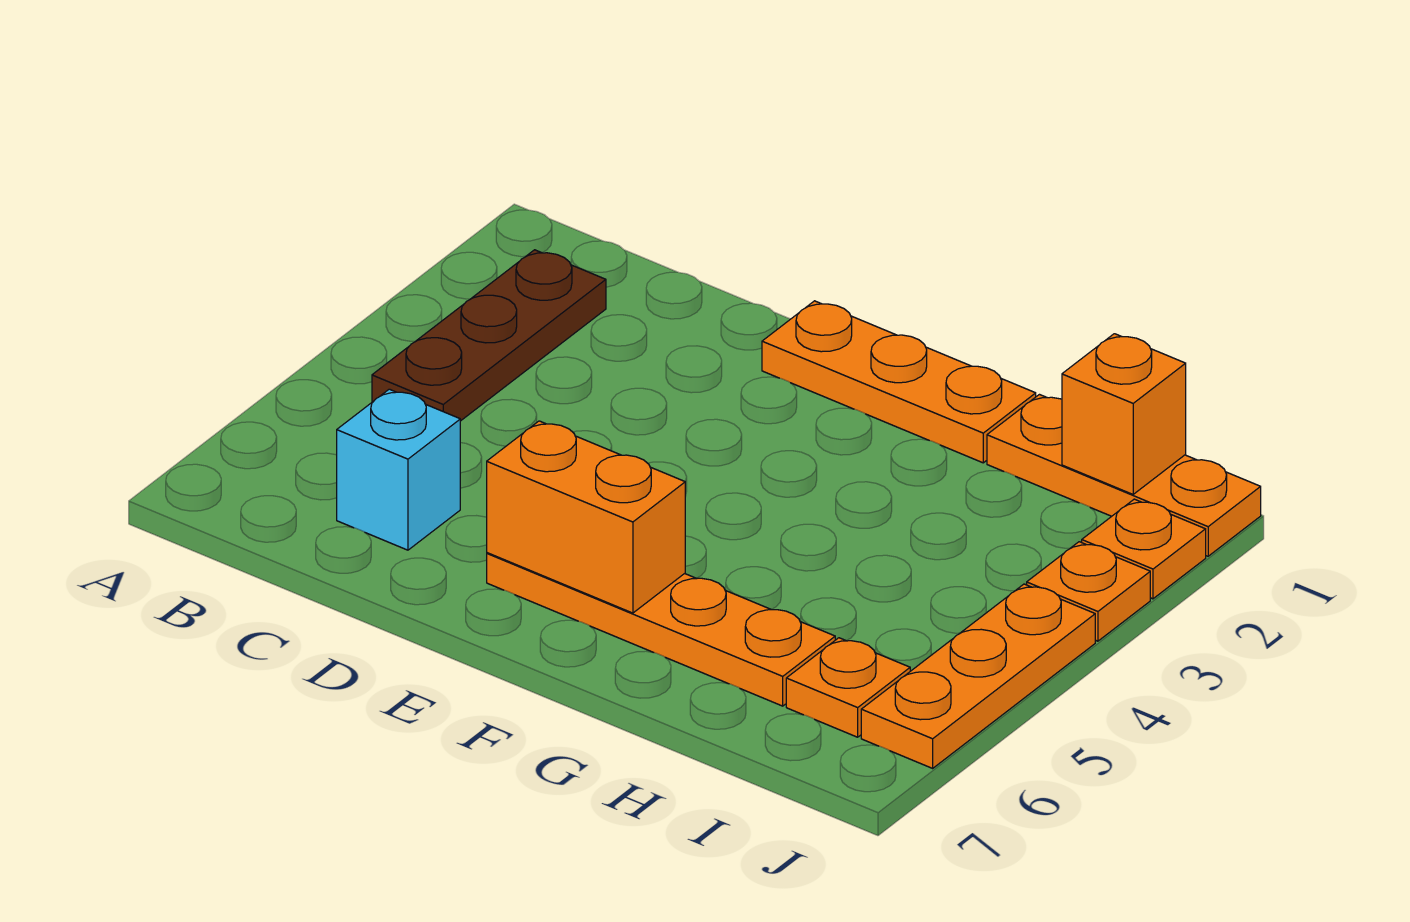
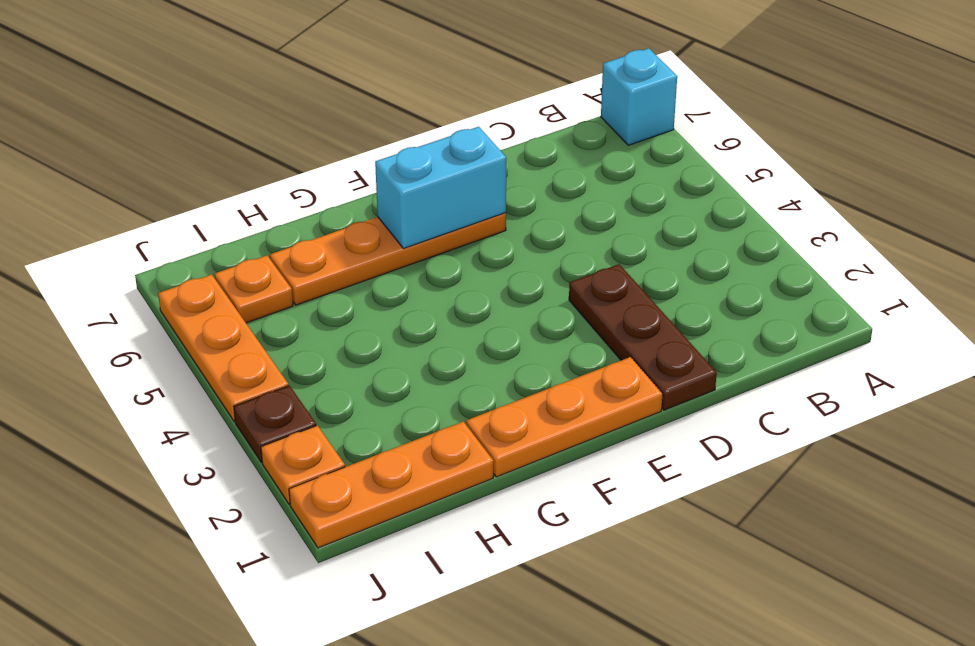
brown 1x3 plate [372,250,606,421] -> brown 1x3 plate moved to [569,264,717,410]
cyan 1x1 brick [337,389,460,550] -> cyan 1x1 brick moved to [601,48,677,145]
orange 1x2 brick [487,421,685,613] -> cyan 1x2 brick [375,127,506,249]
orange 1x1 brick [1062,334,1186,494] -> none
orange 1x1 plate [1027,542,1150,641] -> brown 1x1 plate [234,386,316,462]

